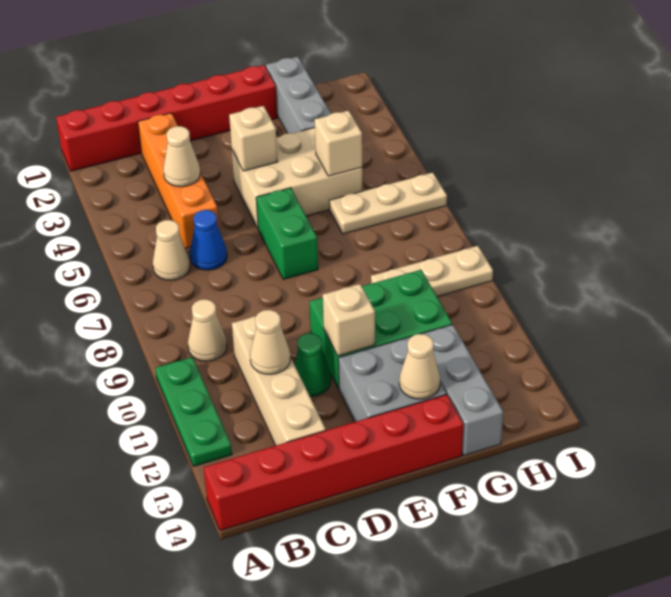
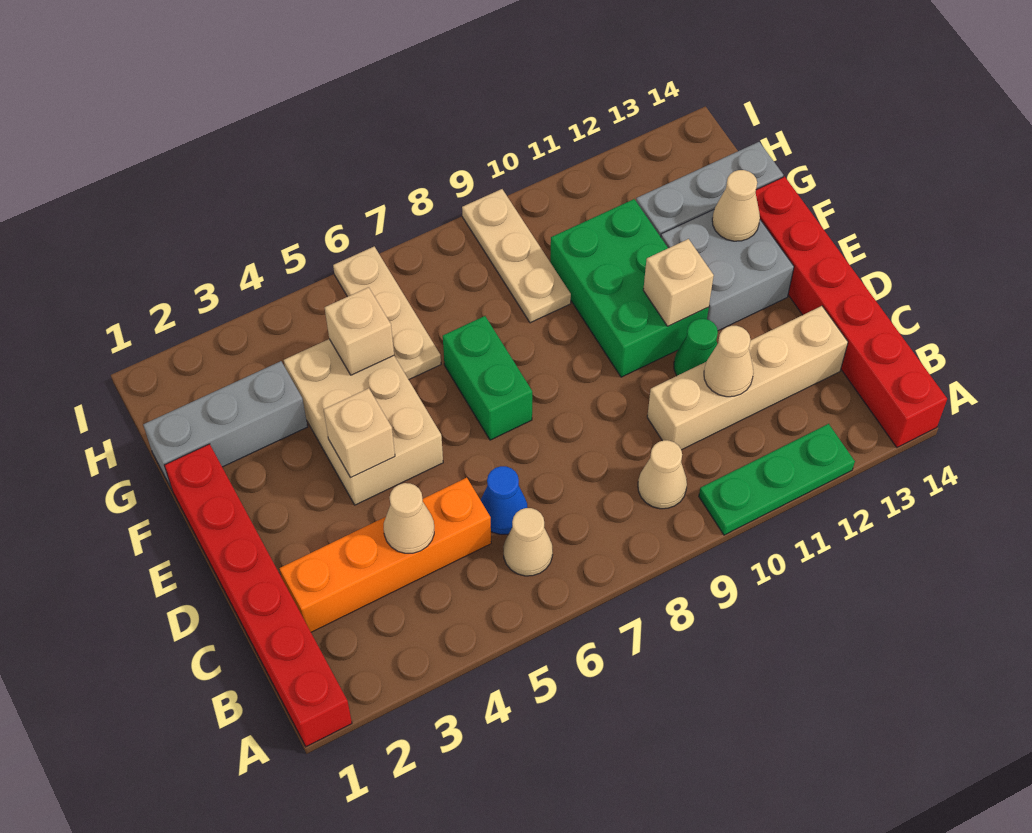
green 1x2 brick [256,188,318,279] -> green 1x2 brick turned to [443,316,532,440]

